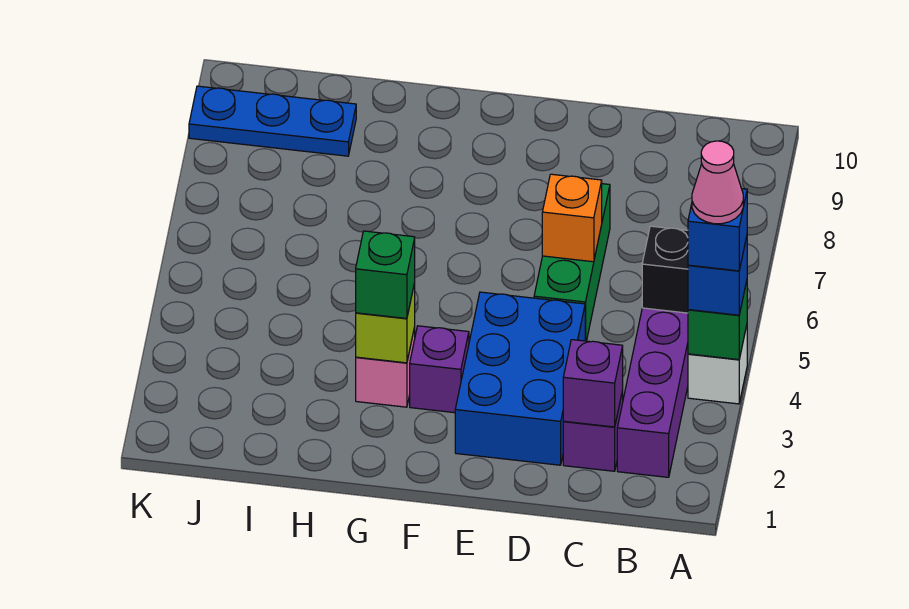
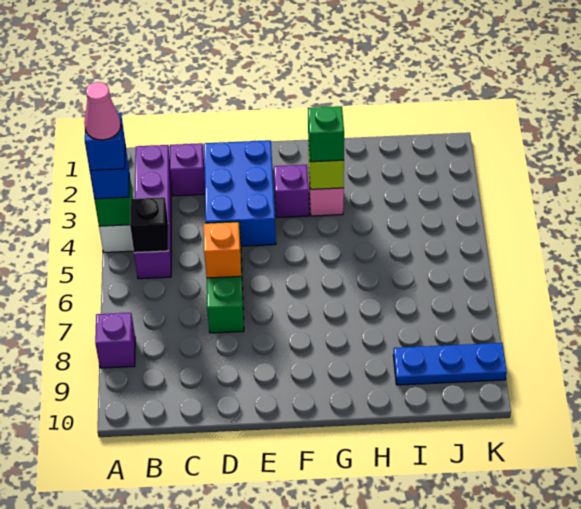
purple 1x1 brick [563,340,623,427] -> purple 1x1 brick moved to [95,313,135,368]

